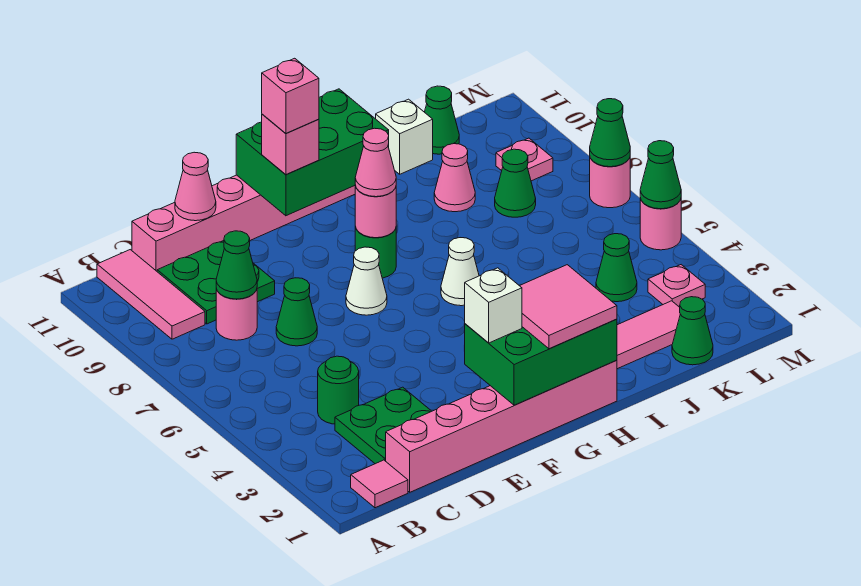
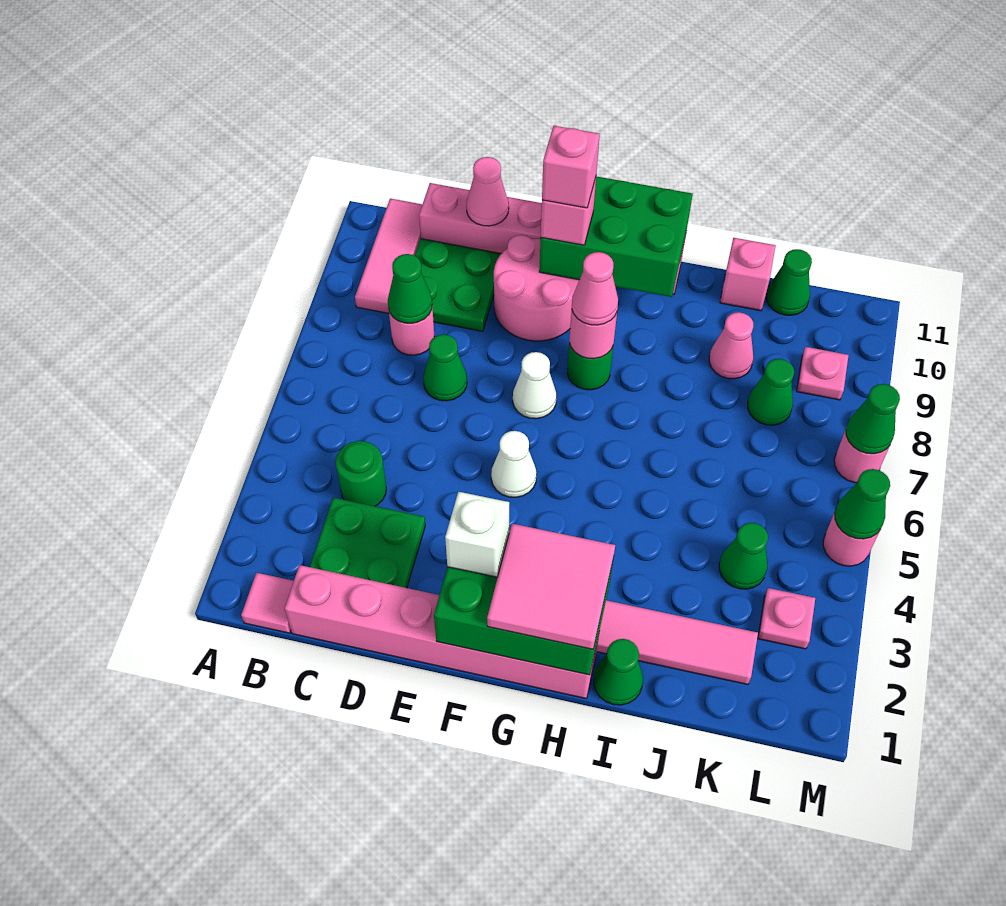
none -> pink 2x2 round brick [494,235,579,341]
white 1x1 cone [441,238,479,306] -> white 1x1 cone moved to [491,431,537,497]
white 1x1 brick [376,99,433,174] -> pink 1x1 brick [720,238,776,311]
green 1x1 cone [672,297,713,365] -> green 1x1 cone moved to [594,639,643,705]

